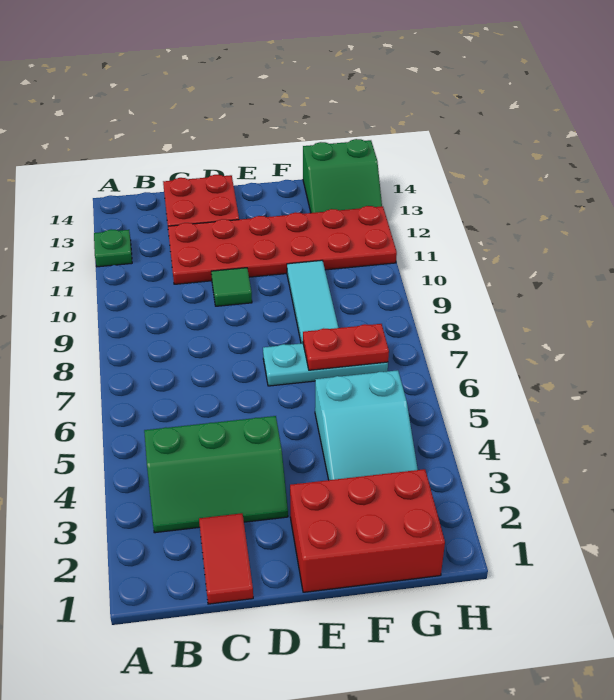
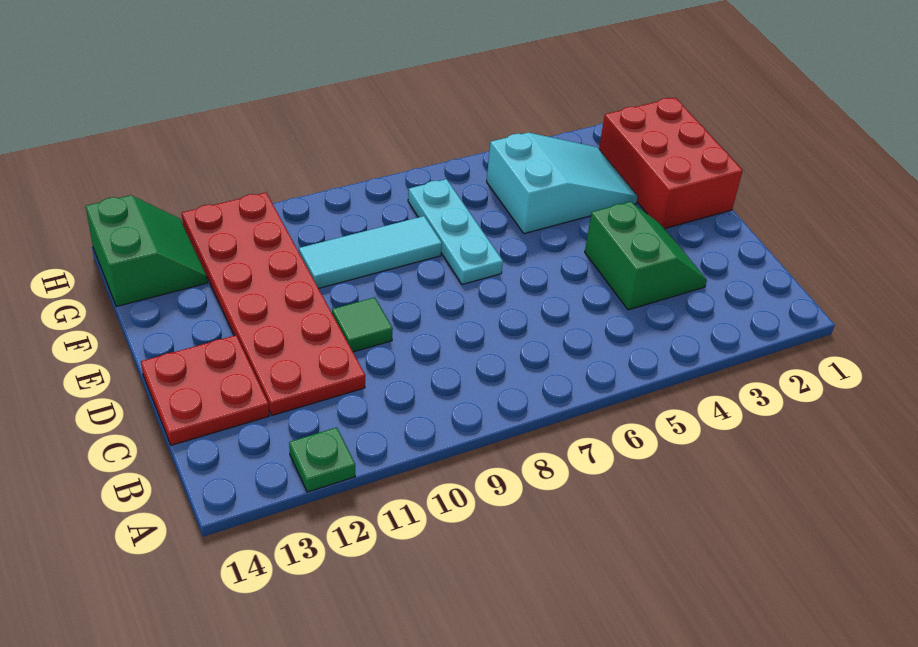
green 2x3 slope [144,416,288,533] -> green 2x2 slope [585,202,707,310]
red 1x2 tile [199,513,253,604] -> none
red 1x2 plate [303,324,389,370] -> none

